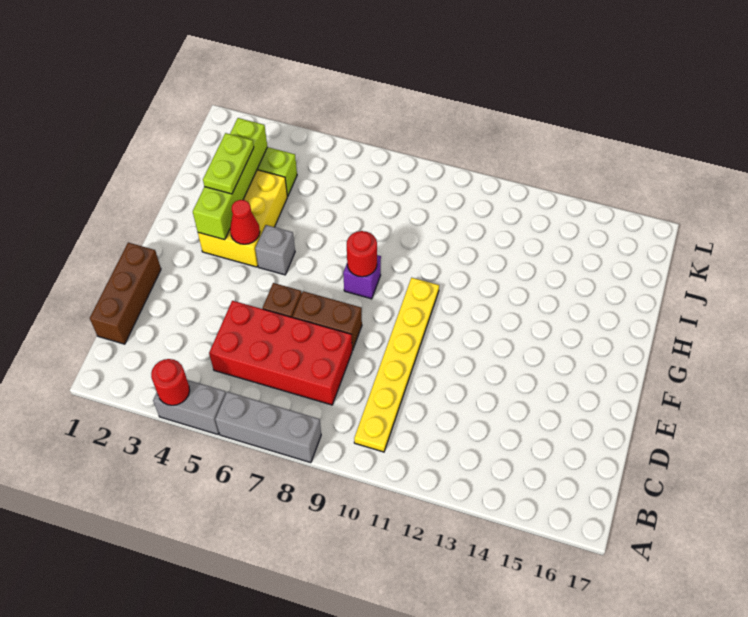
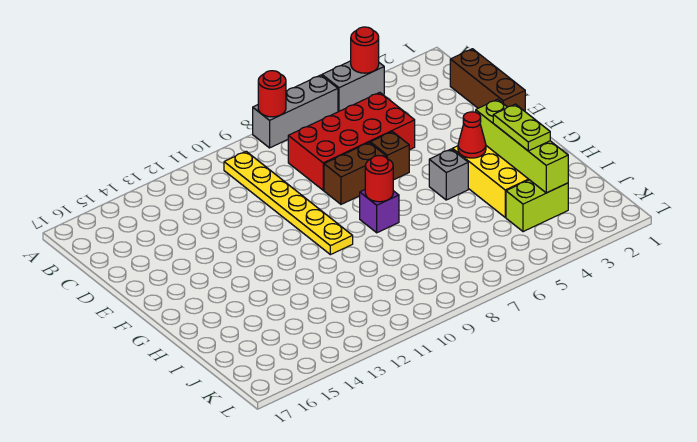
none -> red 1x1 round brick [258,71,286,117]

